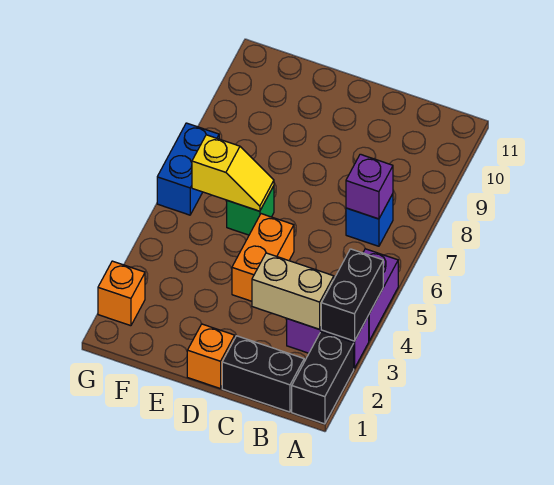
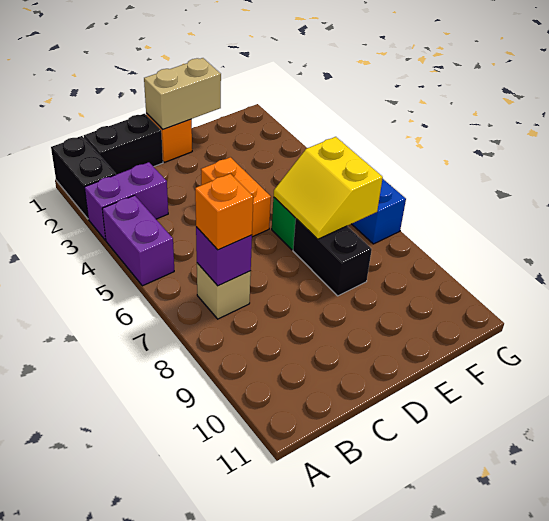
black 1x2 brick [321,249,383,341] -> black 1x2 brick moved to [293,219,372,296]
tan 1x2 brick [252,253,334,329] -> tan 1x2 brick moved to [144,58,221,129]
blue 1x1 brick [346,194,393,246] -> tan 1x1 brick [197,263,251,319]
yellow 1x2 slope [192,135,274,211] -> yellow 2x2 slope [273,137,383,239]
orange 1x1 brick [98,261,145,326] -> orange 1x1 brick moved to [195,174,253,250]

